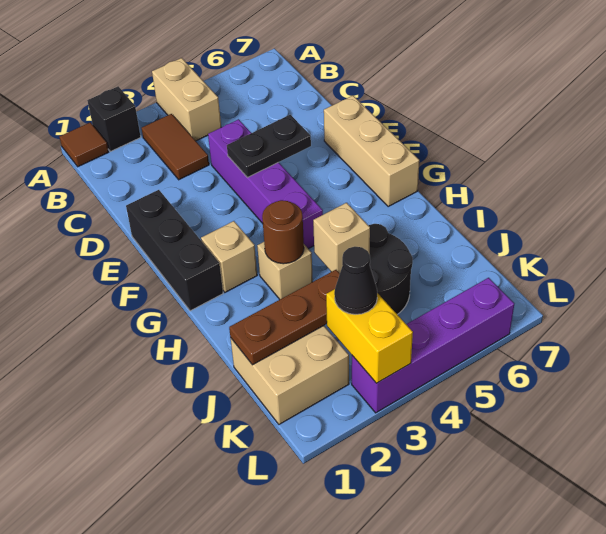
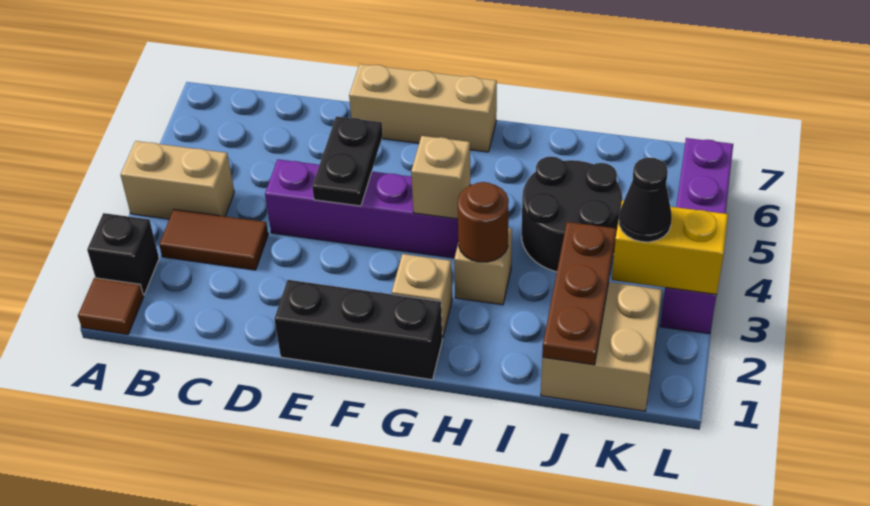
tan 1x1 brick [313,203,370,273] -> tan 1x1 brick moved to [411,136,470,219]

